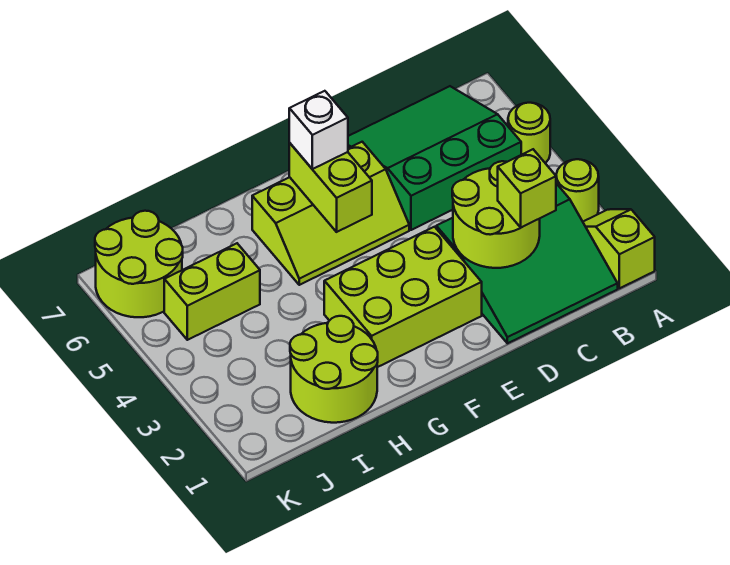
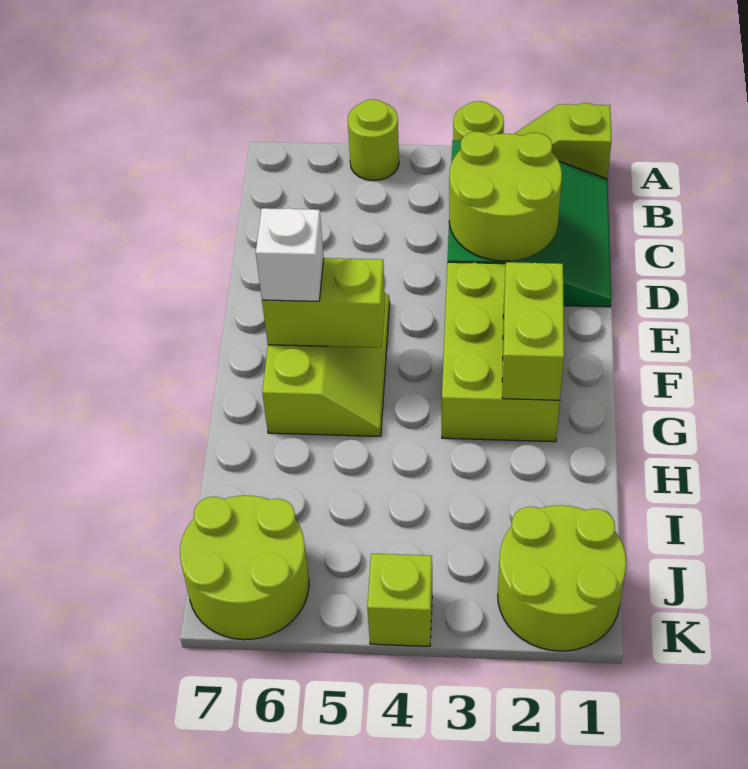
green 3x3 slope [348,86,521,230] -> none
lime 1x1 brick [498,149,556,227] -> lime 1x1 brick moved to [367,554,432,646]
lime 2x2 round brick [290,316,378,423] -> lime 2x2 round brick moved to [498,505,626,651]
lime 1x2 brick [164,243,260,340] -> lime 1x2 brick moved to [502,262,564,400]

